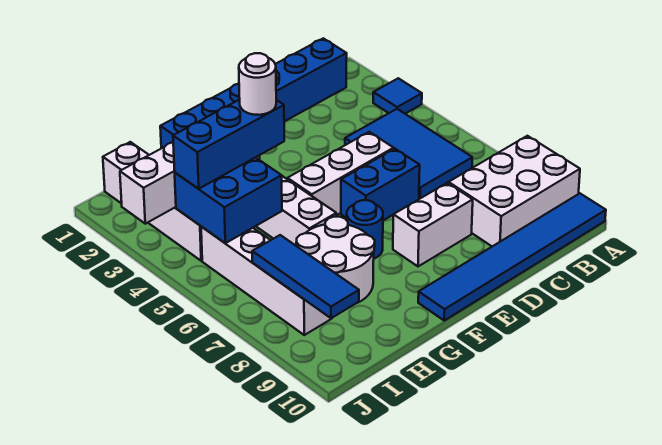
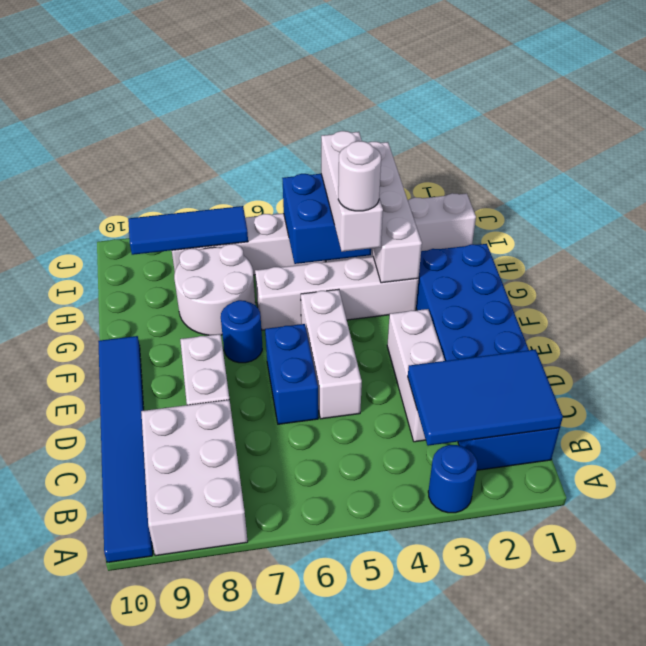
blue 1x1 tile [373,78,422,114] -> blue 1x1 round brick [428,445,478,513]
blue 1x6 brick [160,38,347,148] -> blue 2x6 brick [416,244,560,470]
blue 2x3 tile [345,109,472,199] -> blue 2x3 tile moved to [408,349,563,446]
none -> white 1x3 brick [387,309,445,442]
blue 1x3 brick [173,100,284,189] -> white 1x3 brick [321,131,383,252]

